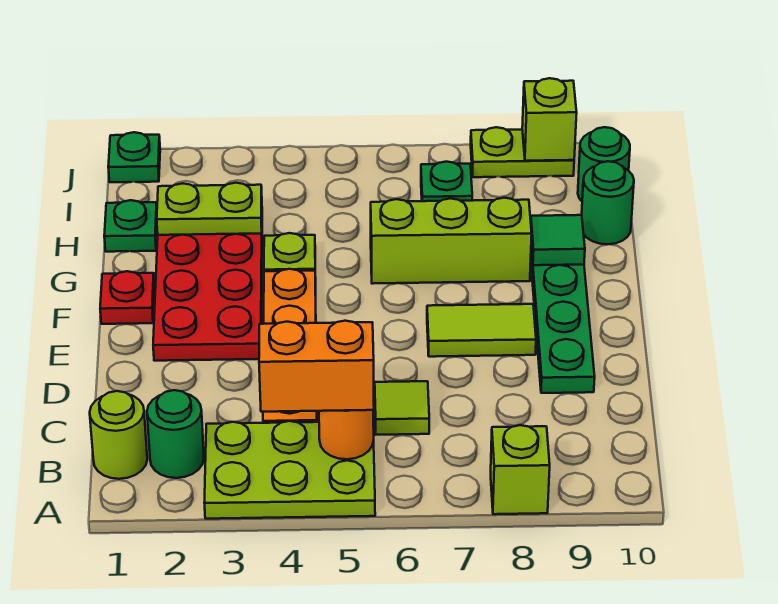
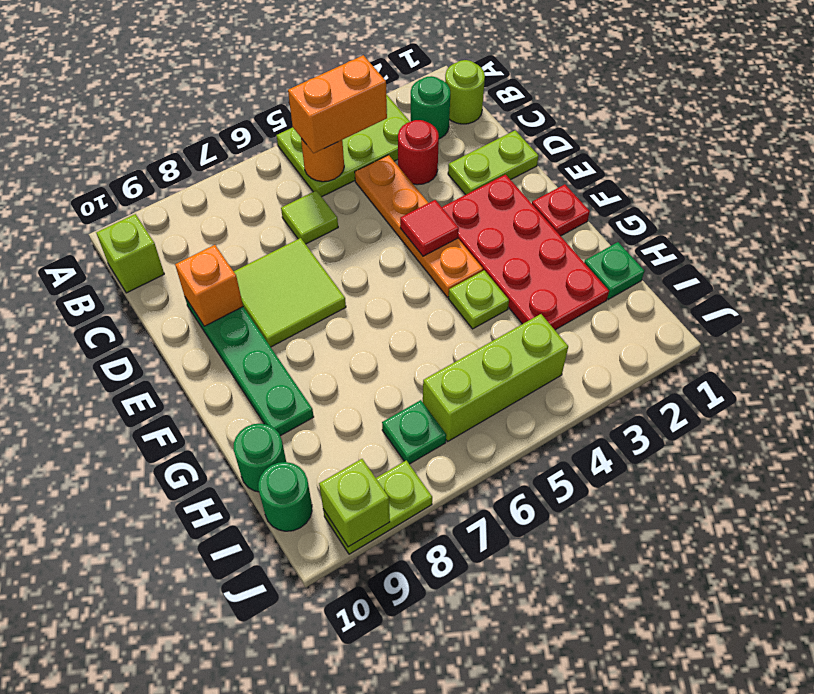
lime 1x1 brick [491,425,550,514] -> lime 1x1 brick moved to [96,214,164,293]
none -> red 1x1 round brick [398,120,439,185]
none -> orange 1x1 brick [175,245,243,326]
none -> red 1x1 tile [400,200,459,256]
lime 1x2 tile [427,304,536,357] -> lime 2x2 tile [234,238,346,347]
lime 1x3 brick [371,198,532,284] -> lime 1x3 brick moved to [423,314,568,441]
green 1x1 tile [531,215,585,265] -> none
lime 1x2 plate [157,183,262,235] -> lime 1x2 plate moved to [448,130,538,195]
green 1x1 plate [108,132,160,182] -> none

